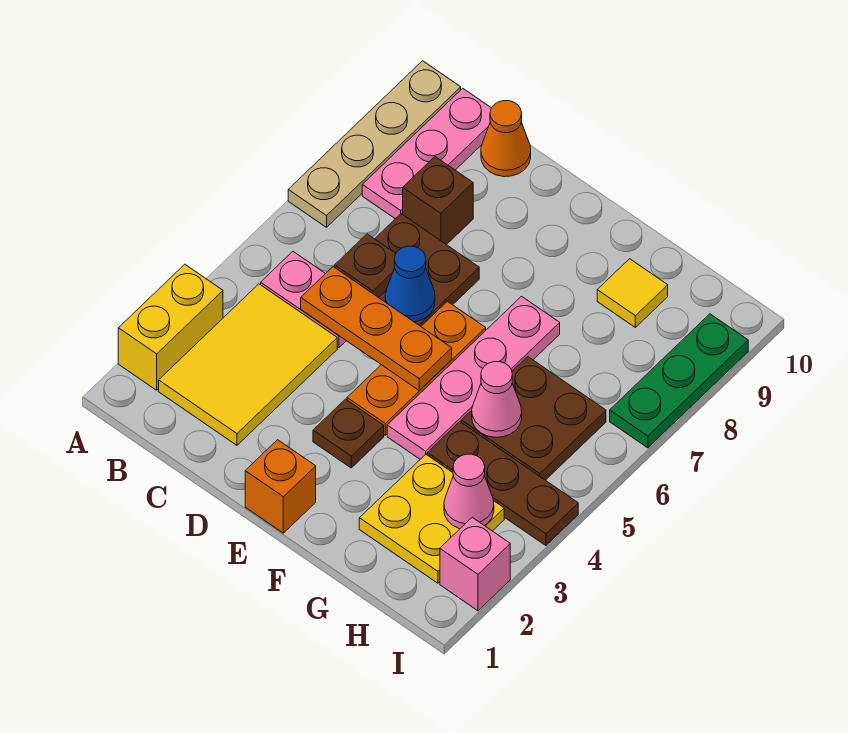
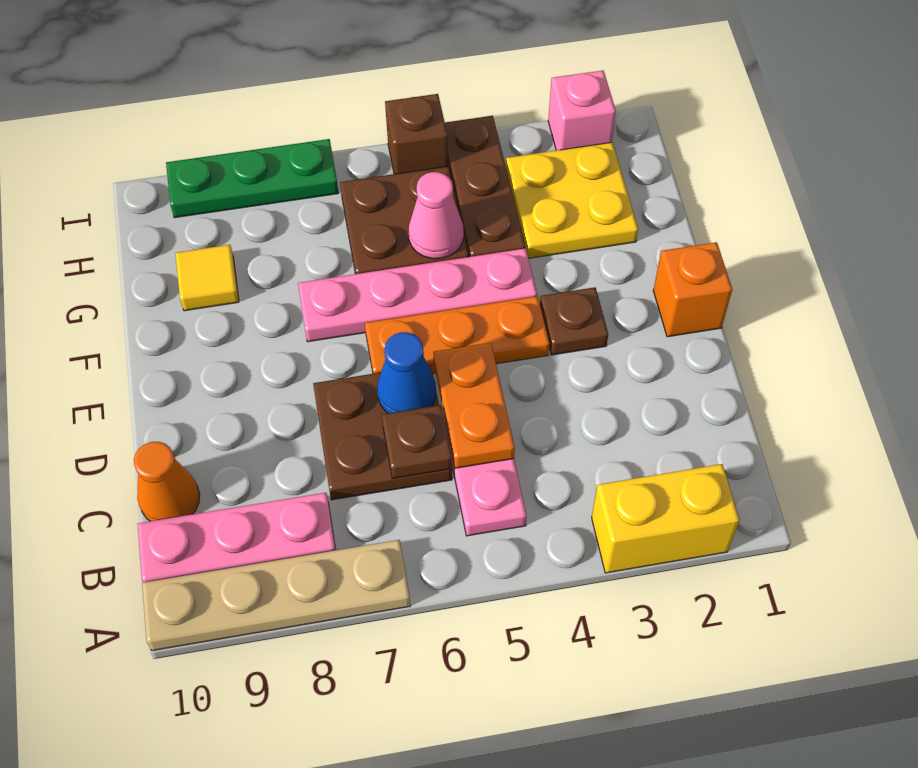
yellow 2x3 tile [159,284,337,445] -> none
orange 1x3 plate [301,267,452,391] -> orange 1x2 plate [433,343,515,468]
brown 1x1 brick [403,157,473,245] -> brown 1x1 brick moved to [385,94,448,174]
pink 1x1 cone [444,454,494,529] -> none

